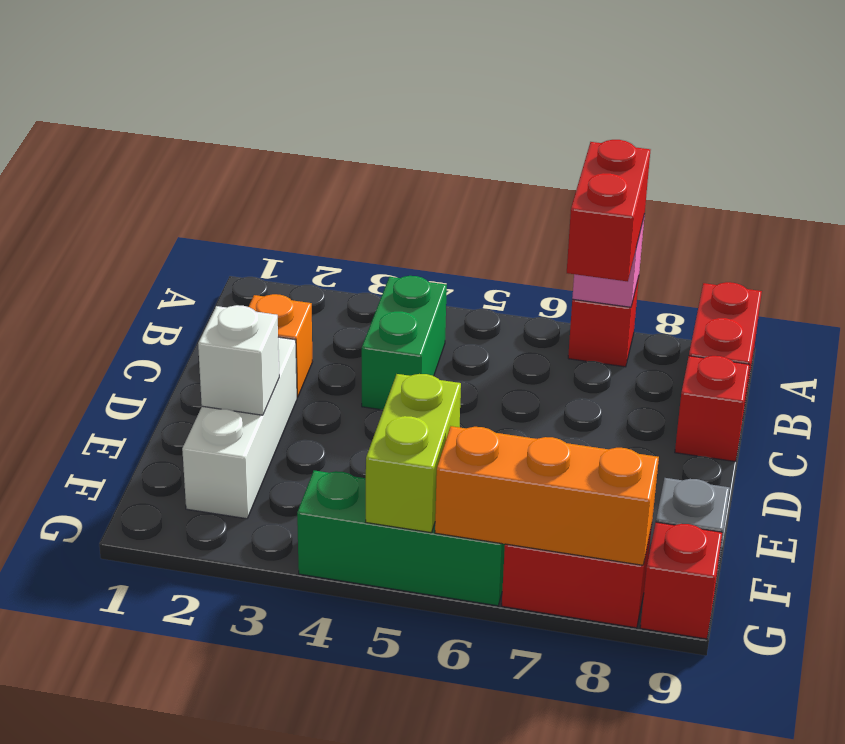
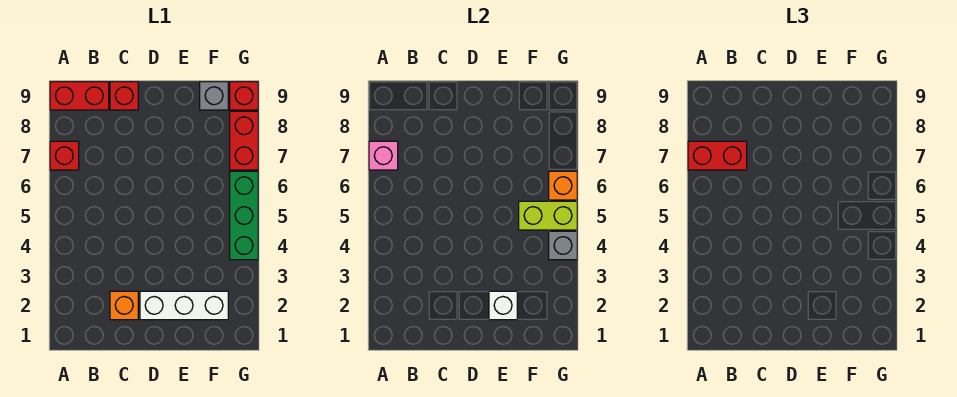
green 1x2 brick [362,276,447,410] -> none
none -> grey 1x1 brick [549,231,577,260]
orange 1x3 brick [435,426,659,565] -> orange 1x1 brick [549,171,577,200]

